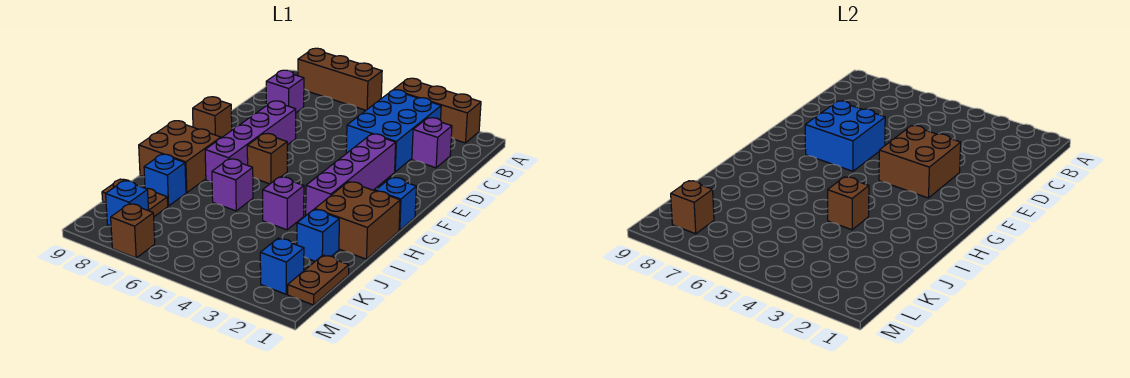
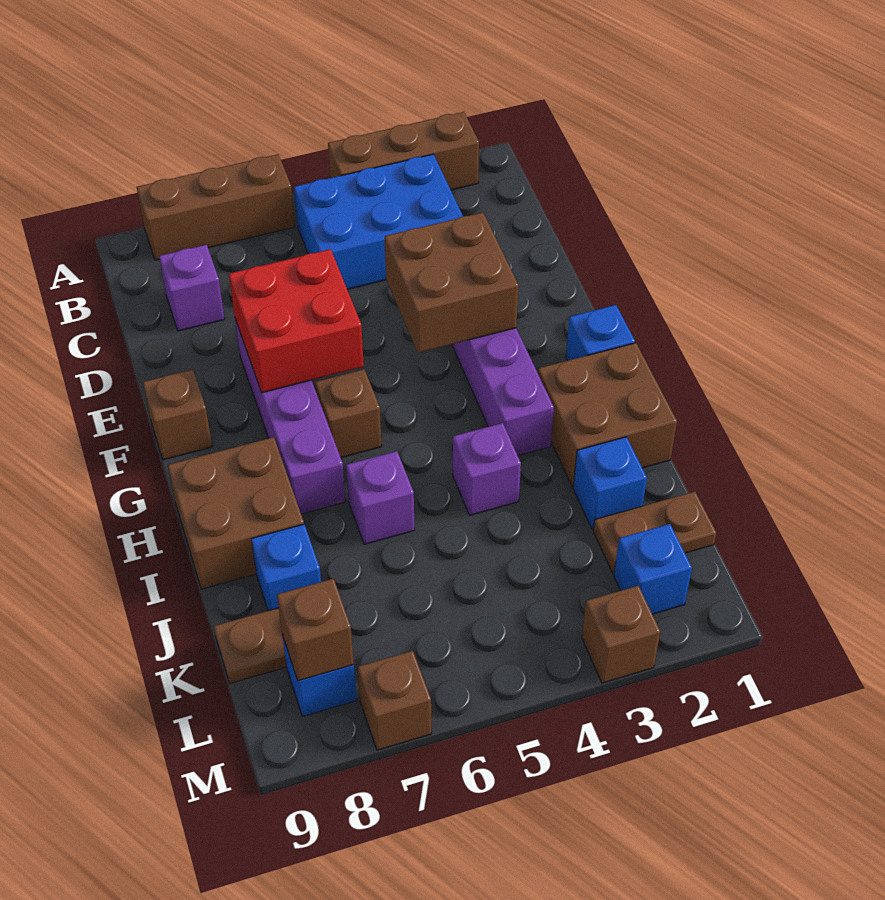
blue 2x3 brick [346,90,441,172] -> blue 2x3 brick turned to [294,154,463,289]
purple 1x1 brick [412,118,452,168] -> none
blue 2x2 brick [805,101,885,171] -> red 2x2 brick [229,249,364,393]
brown 1x1 brick [828,177,869,230] -> brown 1x1 brick moved to [582,586,660,683]
brown 1x2 plate [288,255,349,305] -> brown 1x2 plate turned to [593,492,716,574]

